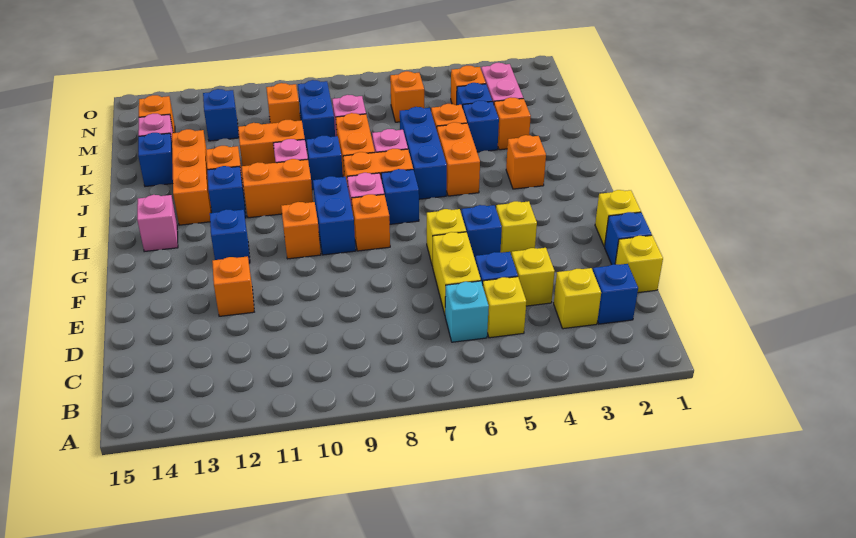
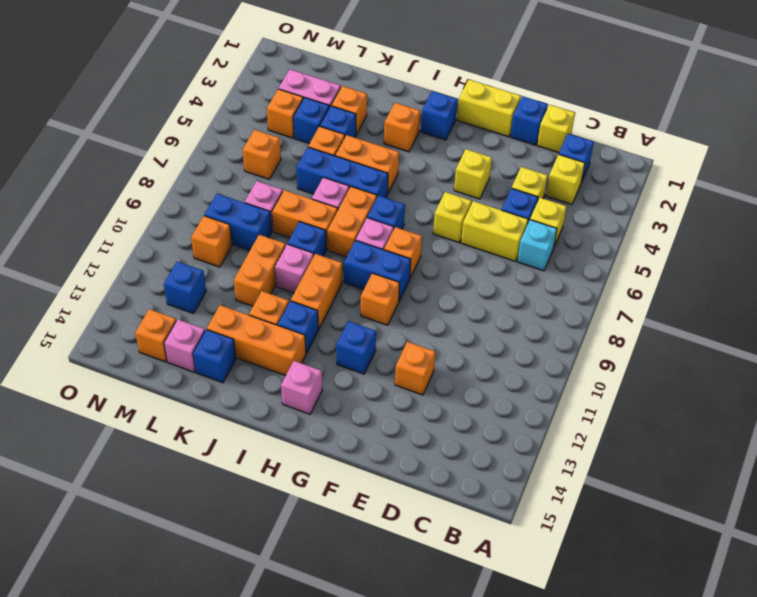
yellow 1x1 brick [595,190,641,247] -> yellow 1x2 brick [457,80,521,137]
blue 1x1 brick [461,205,502,258] -> blue 1x1 brick moved to [421,91,457,140]

